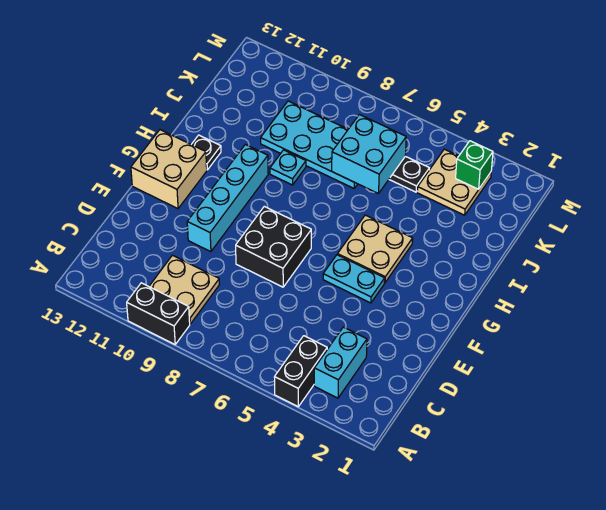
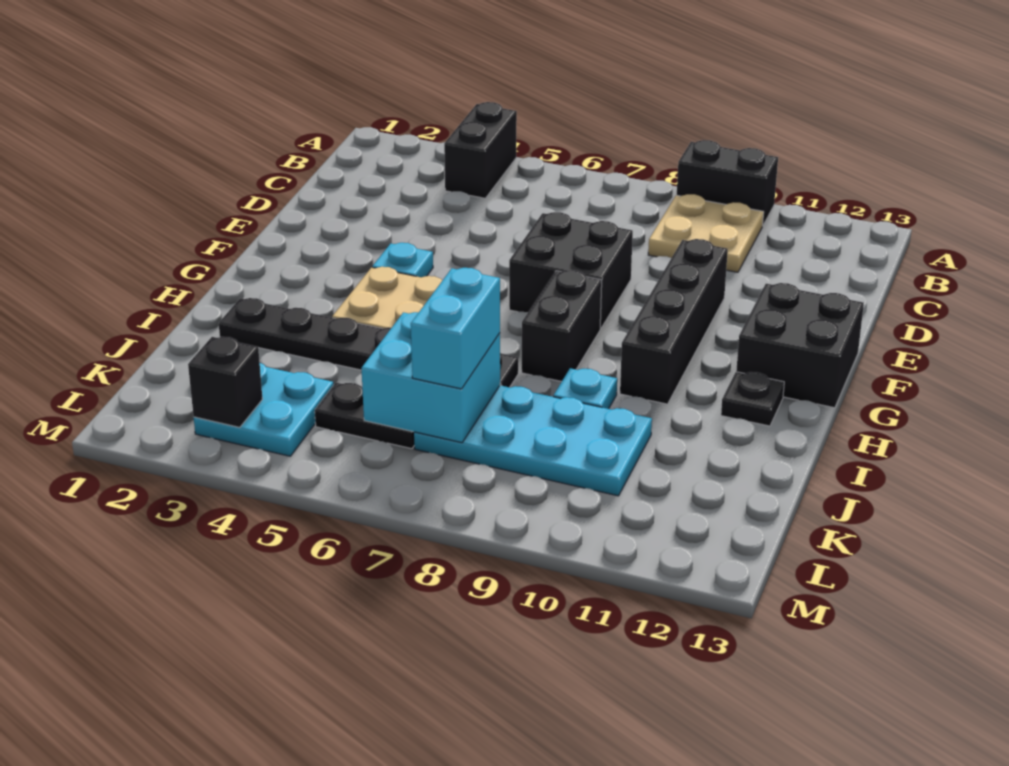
cyan 1x2 brick [314,327,367,398] -> cyan 1x2 brick moved to [411,268,500,389]
cyan 1x4 brick [187,144,268,252] -> black 1x4 brick [620,239,728,404]
cyan 1x2 plate [323,255,385,303] -> cyan 1x1 plate [372,243,433,277]
tan 2x2 brick [131,130,207,209] -> black 2x2 brick [736,283,864,408]
none -> black 1x2 brick [522,270,602,382]
none -> black 1x6 plate [219,298,518,387]
tan 2x2 plate [417,149,491,215] -> cyan 2x2 plate [194,363,334,456]
green 1x1 brick [456,141,493,189] -> black 1x1 brick [188,337,262,427]

